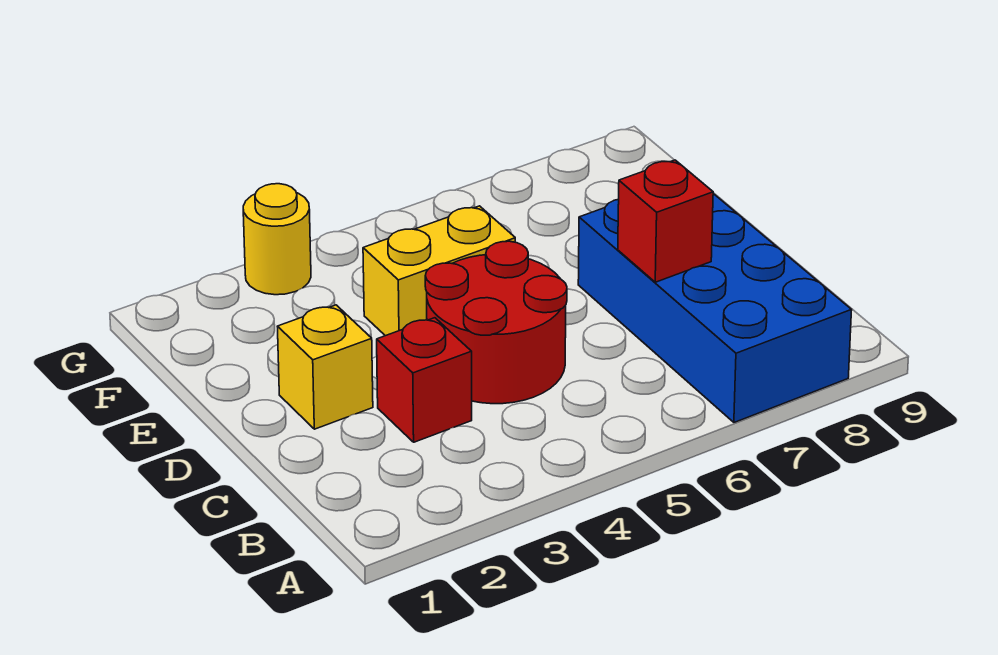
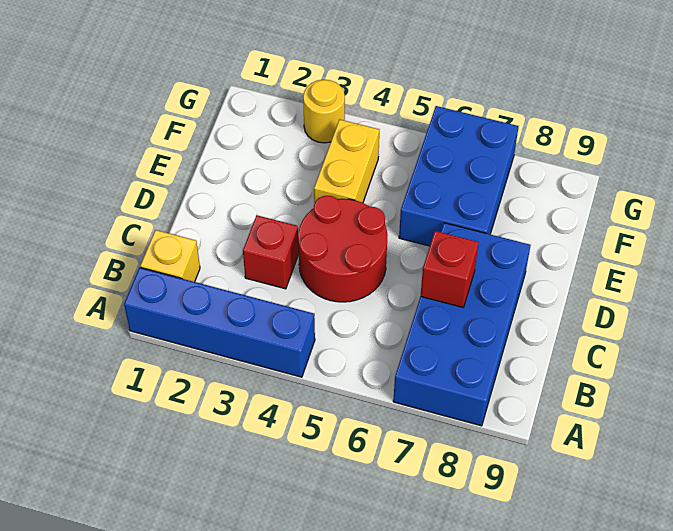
none -> blue 1x4 brick [124,268,315,377]
yellow 1x1 brick [277,305,373,429] -> yellow 1x1 brick moved to [140,230,200,282]
yellow 1x2 brick [363,206,515,336] -> yellow 1x2 brick turned to [314,119,379,204]
none -> blue 2x3 brick [399,106,519,246]

